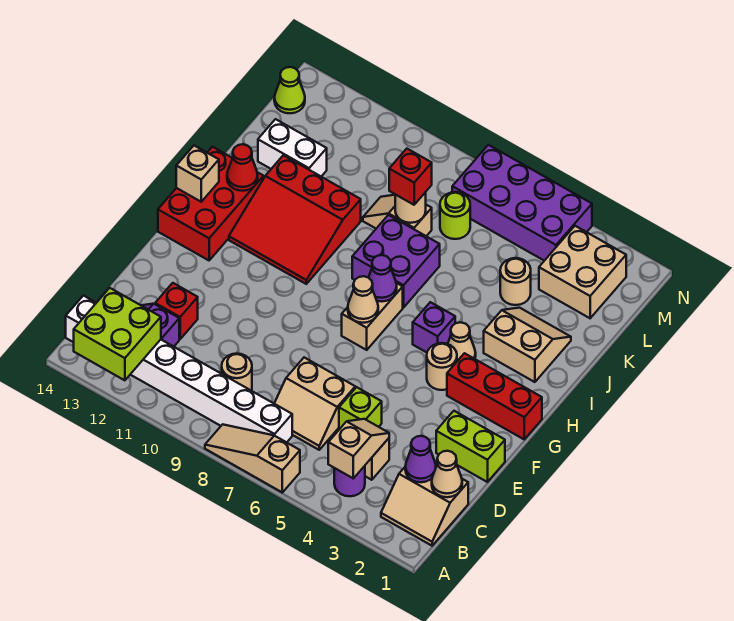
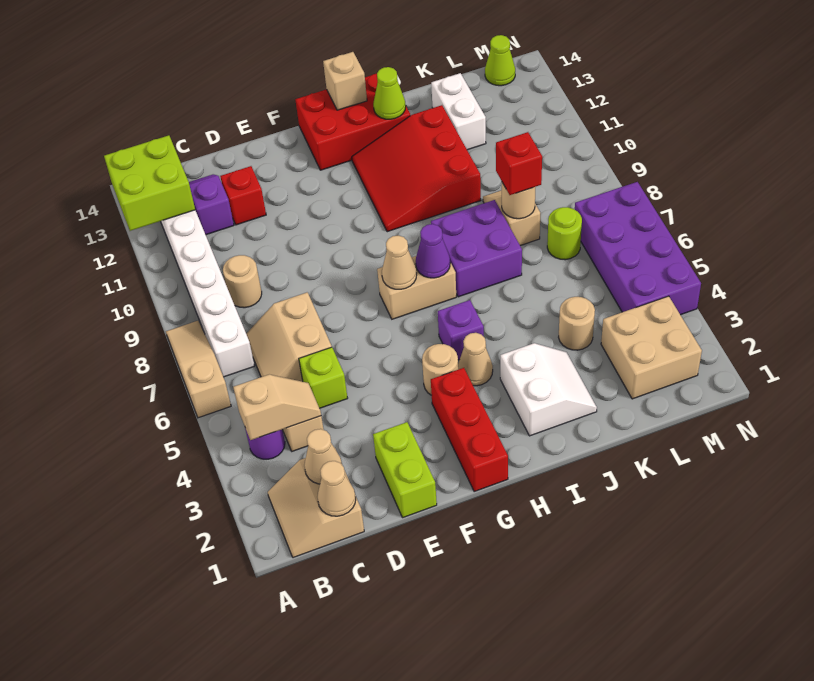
purple 1x1 cone [405,436,436,482] -> tan 1x1 cone [304,429,342,484]
tan 2x2 slope [484,308,571,382] -> white 2x2 slope [500,343,597,436]
red 1x1 cone [227,144,258,191] -> lime 1x1 cone [373,67,406,119]

